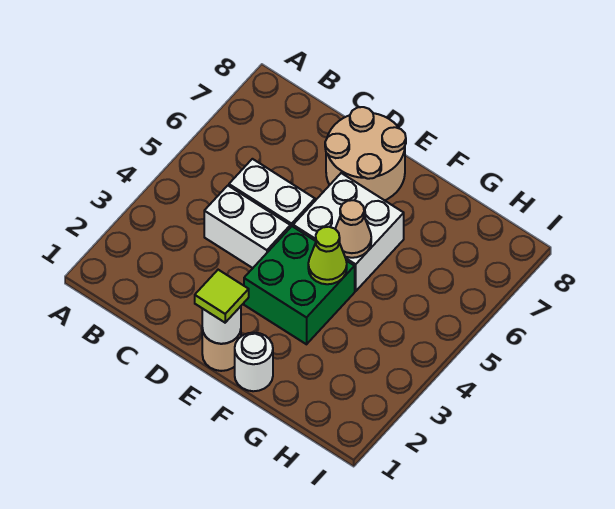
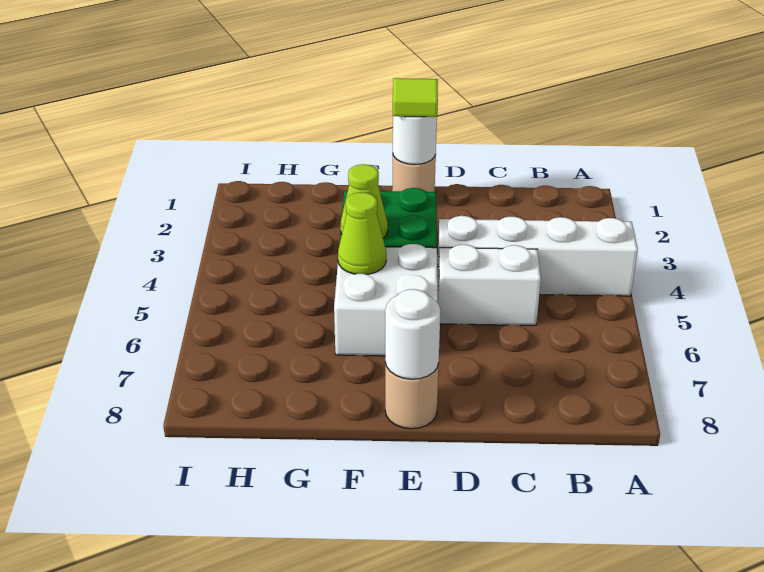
white 1x2 brick [204,186,290,268] -> white 1x4 brick [437,216,638,296]
tan 2x2 round brick [325,107,406,200] -> tan 1x1 round brick [385,363,439,429]
white 1x1 round brick [235,333,273,391] -> white 1x1 round brick moved to [385,289,441,379]
tan 1x1 cone [335,200,371,258] -> lime 1x1 cone [338,192,386,274]

